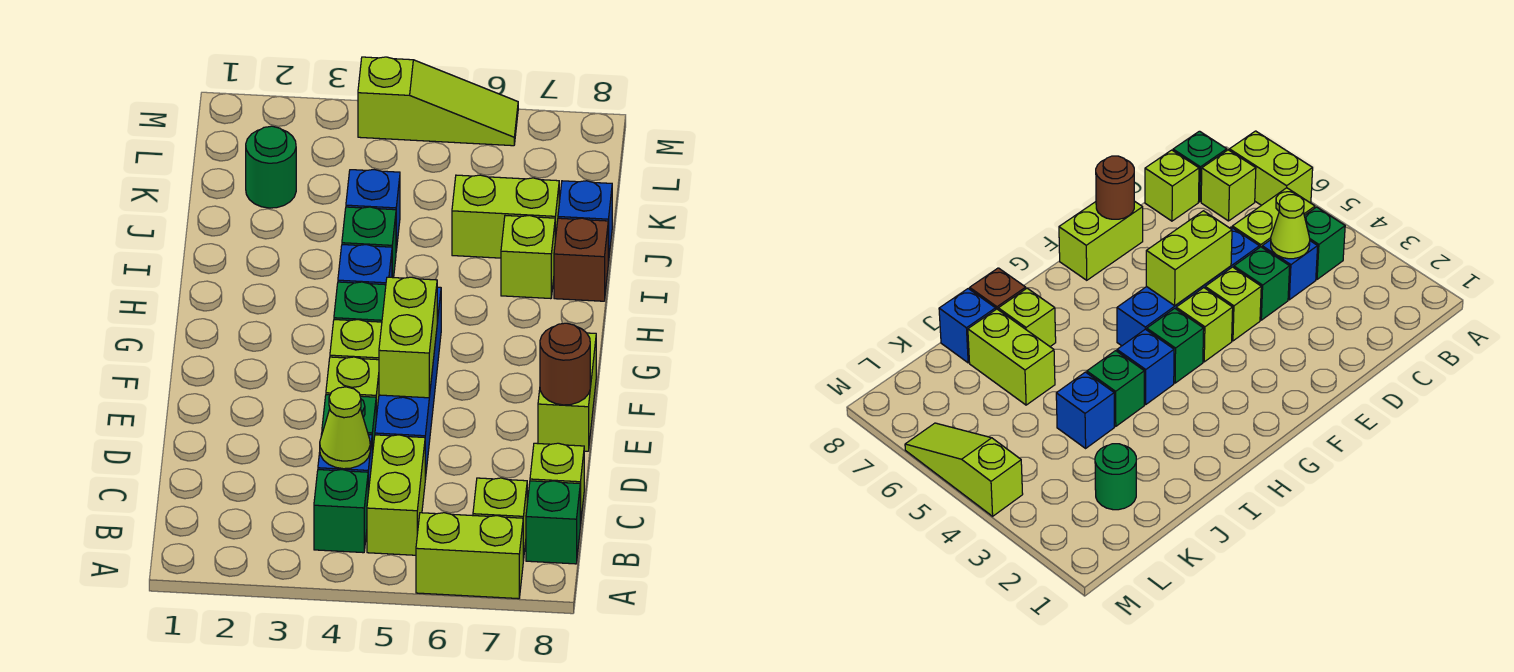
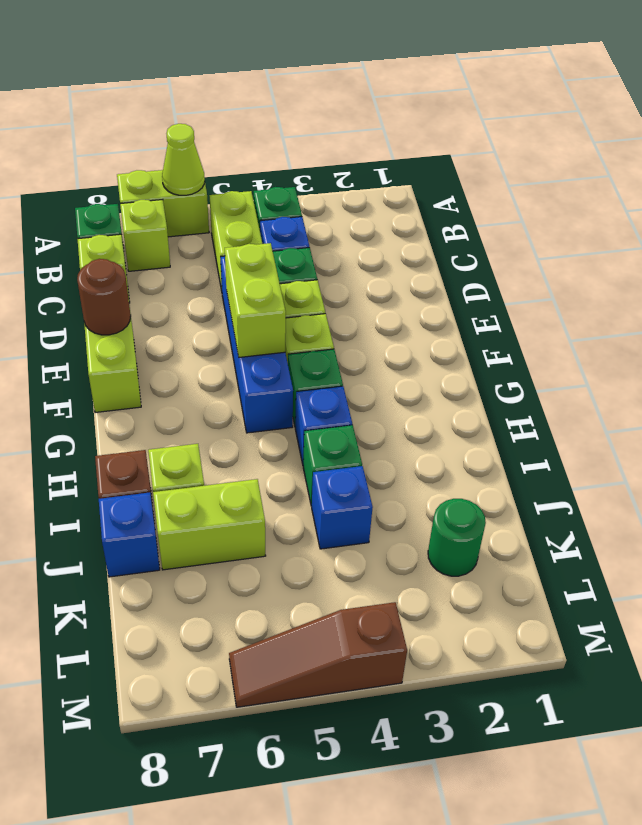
lime 1x1 cone [320,387,370,469] -> lime 1x1 cone moved to [162,124,205,195]
lime 1x3 slope [358,57,518,146] -> brown 1x3 slope [229,602,407,707]

